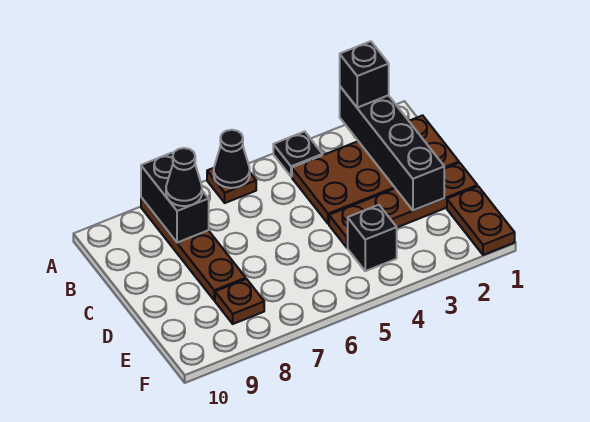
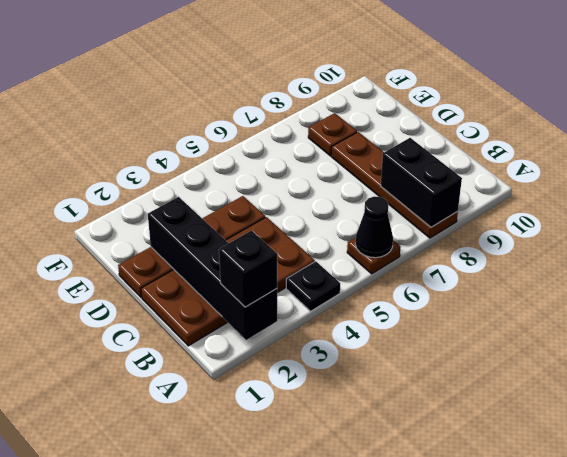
black 1x1 cone [166,148,202,206] -> none
brown 1x2 plate [447,186,515,255] -> none
black 1x1 brick [348,205,397,271] -> none

